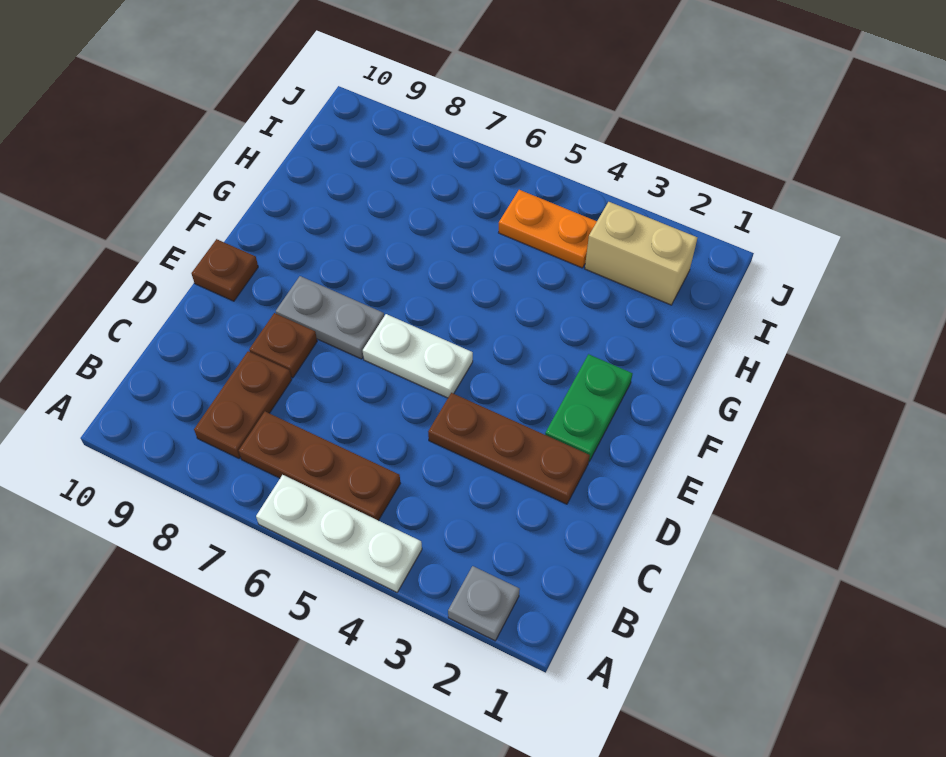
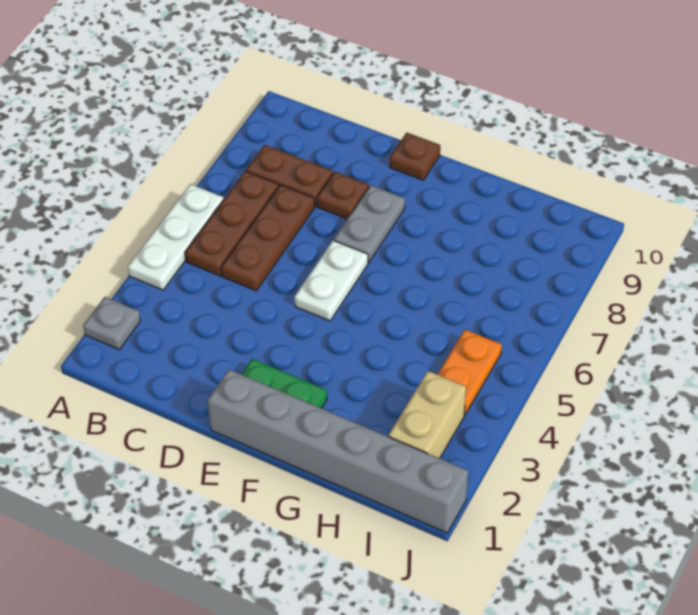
brown 1x3 plate [428,393,590,504] -> brown 1x3 plate moved to [221,185,315,291]
none -> grey 1x6 brick [207,370,468,533]

